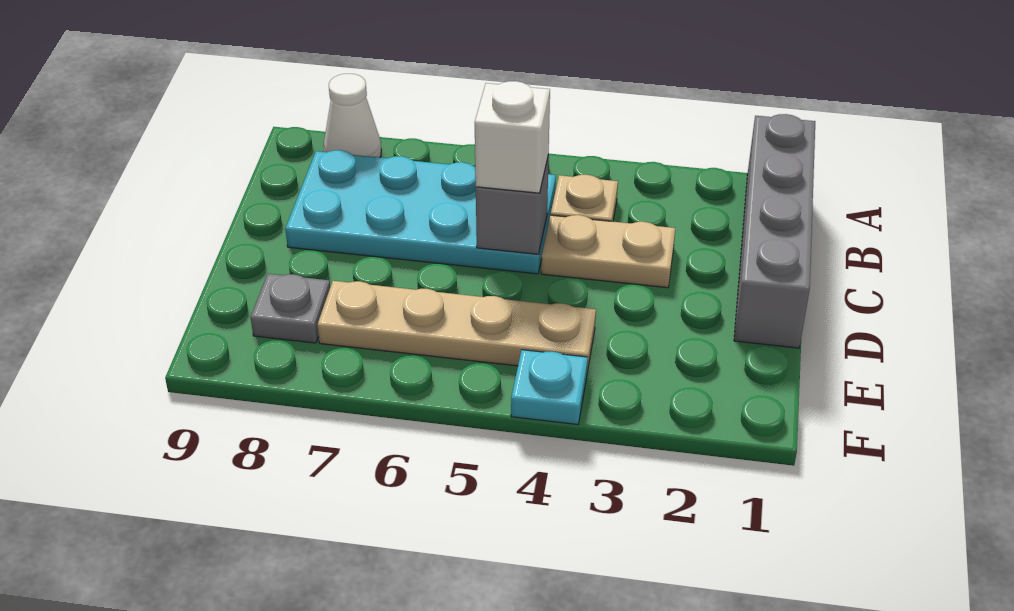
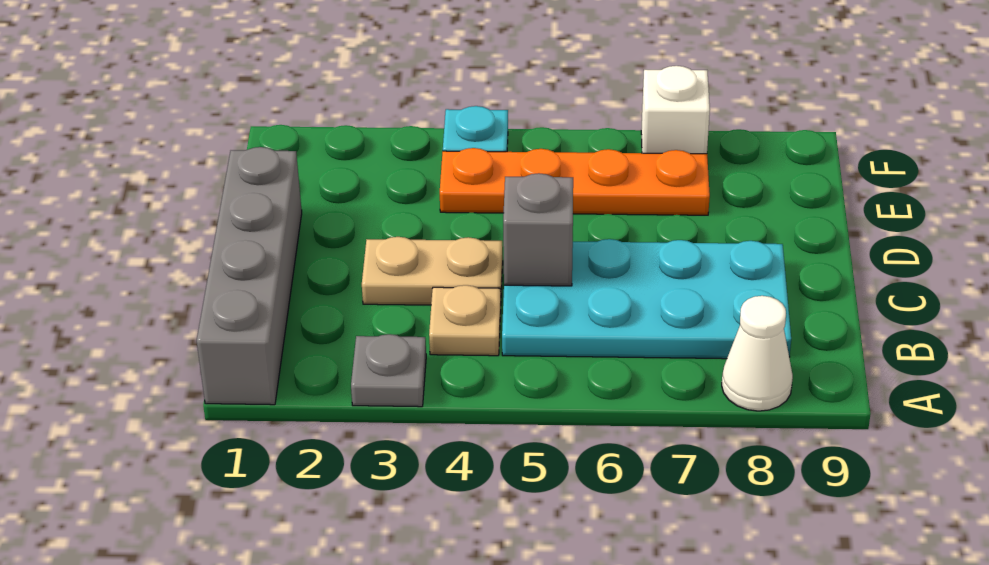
white 1x1 brick [475,81,550,193] -> white 1x1 brick moved to [641,66,710,154]
tan 1x4 plate [317,281,596,372] -> orange 1x4 plate [440,148,710,215]
grey 1x1 plate [251,274,330,343] -> grey 1x1 plate moved to [351,334,426,407]

